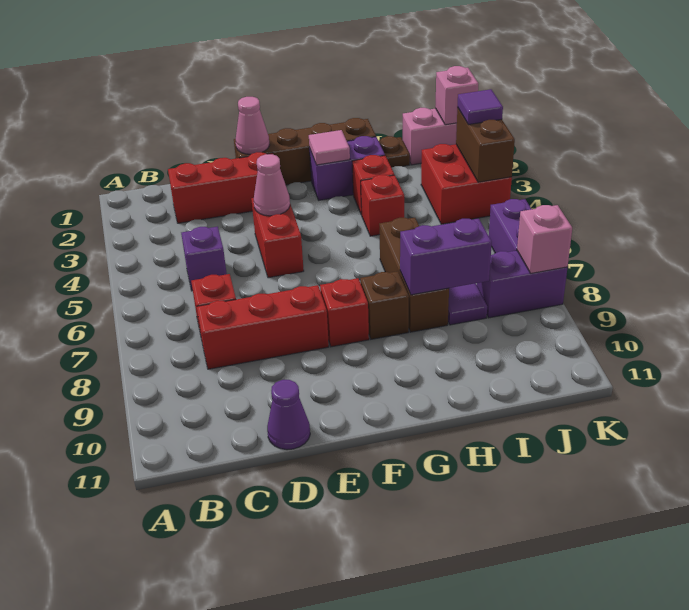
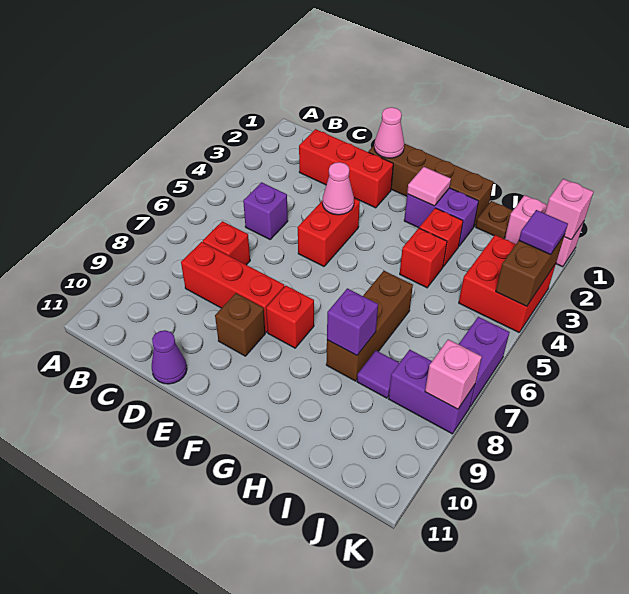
brown 1x1 brick [360,271,409,339] -> brown 1x1 brick moved to [215,293,265,356]
purple 1x2 brick [400,218,492,295] -> purple 1x1 brick [327,288,378,355]

